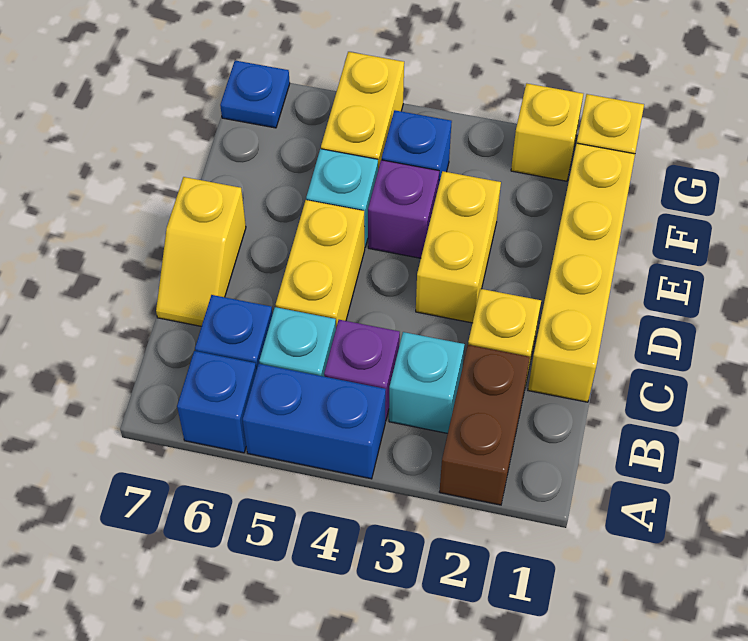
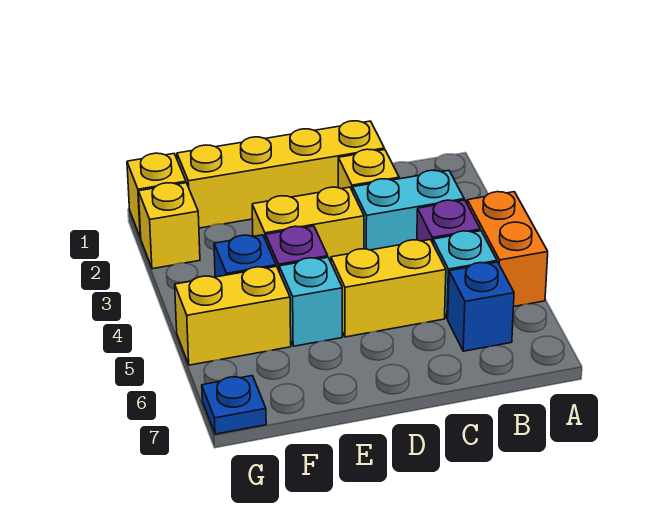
brown 1x2 brick [439,345,530,505] -> none
blue 1x2 brick [243,364,386,479] -> orange 1x2 brick [467,192,548,306]
blue 1x1 brick [177,351,256,453] -> none
cyan 1x1 brick [389,332,465,433] -> cyan 1x2 brick [353,170,464,250]
yellow 1x2 slope [156,177,246,326] -> none

